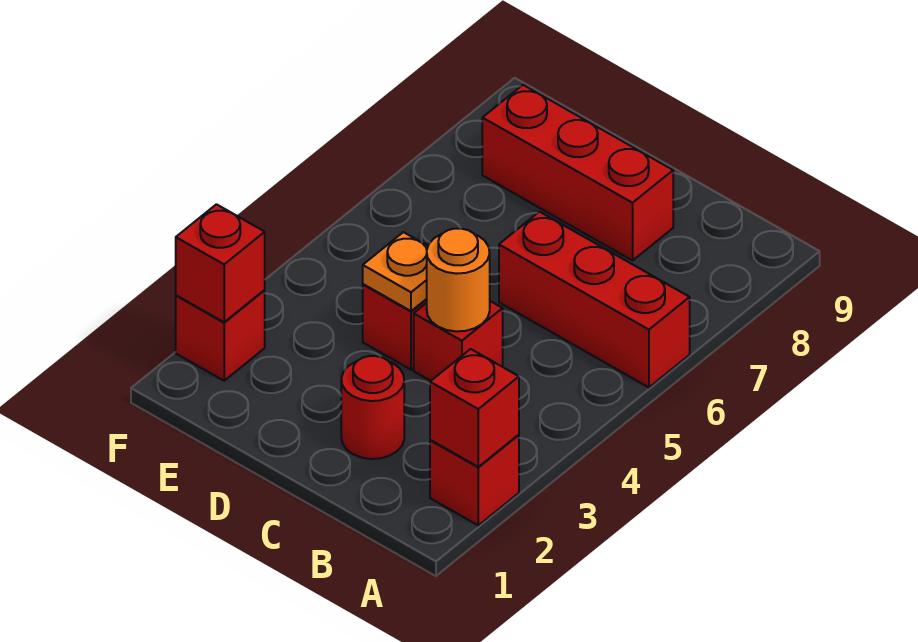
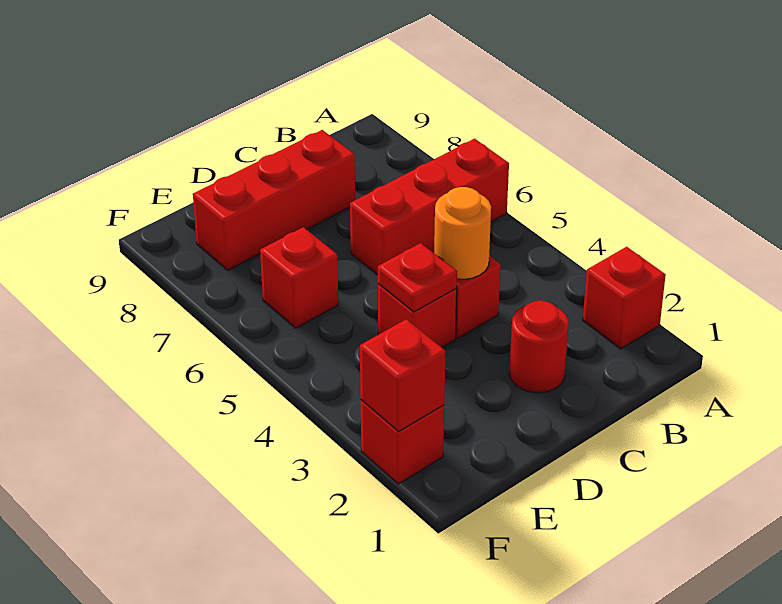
red 1x1 brick [430,349,519,467] -> red 1x1 brick moved to [260,227,338,328]
orange 1x1 plate [363,232,428,311] -> red 1x1 plate [378,243,457,312]

